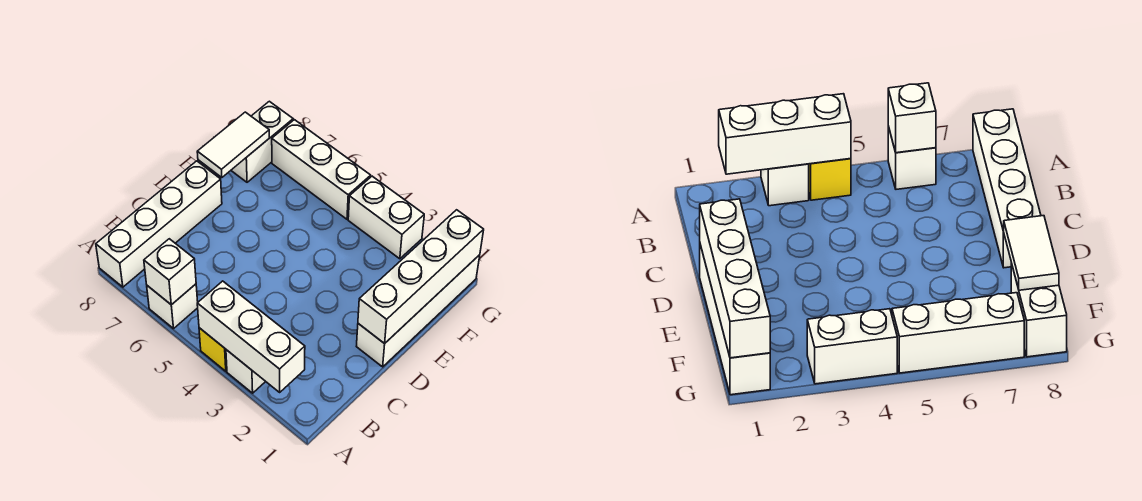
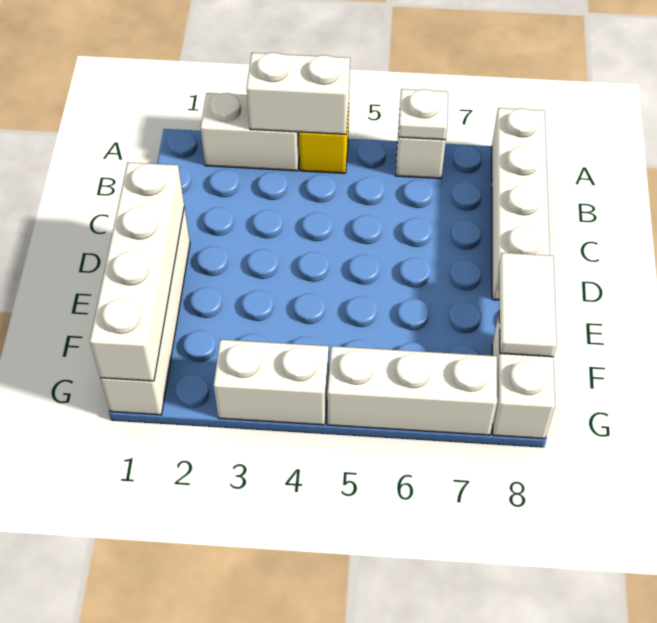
white 1x3 brick [197,281,305,392] -> white 1x2 brick [247,53,350,134]
white 1x1 brick [226,350,266,393] -> white 1x2 brick [201,93,300,171]
white 1x1 brick [144,239,196,305] -> white 1x1 plate [398,89,448,140]

